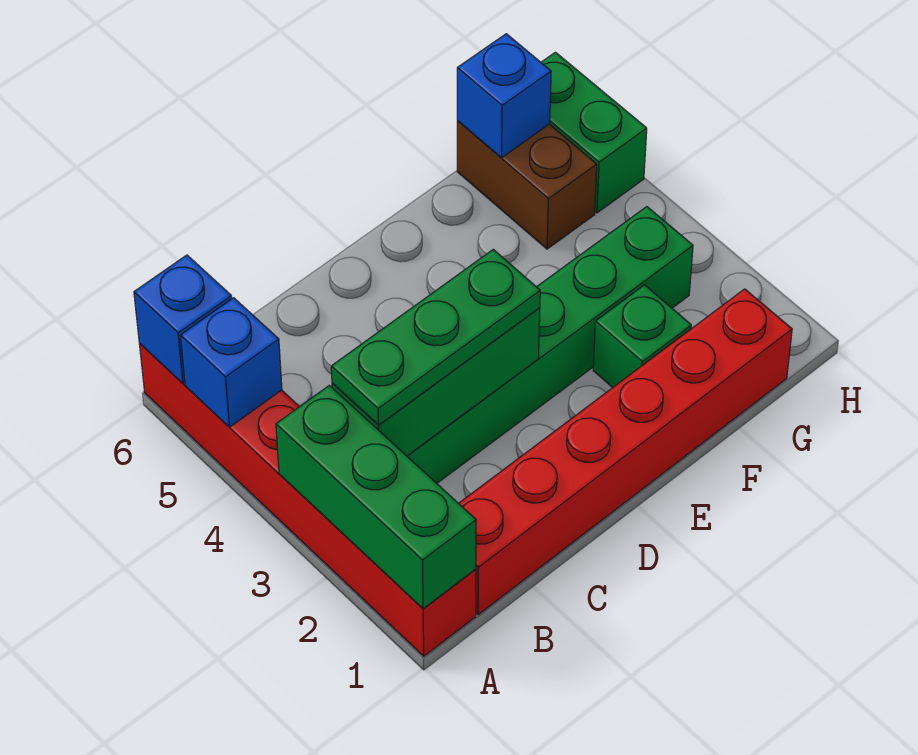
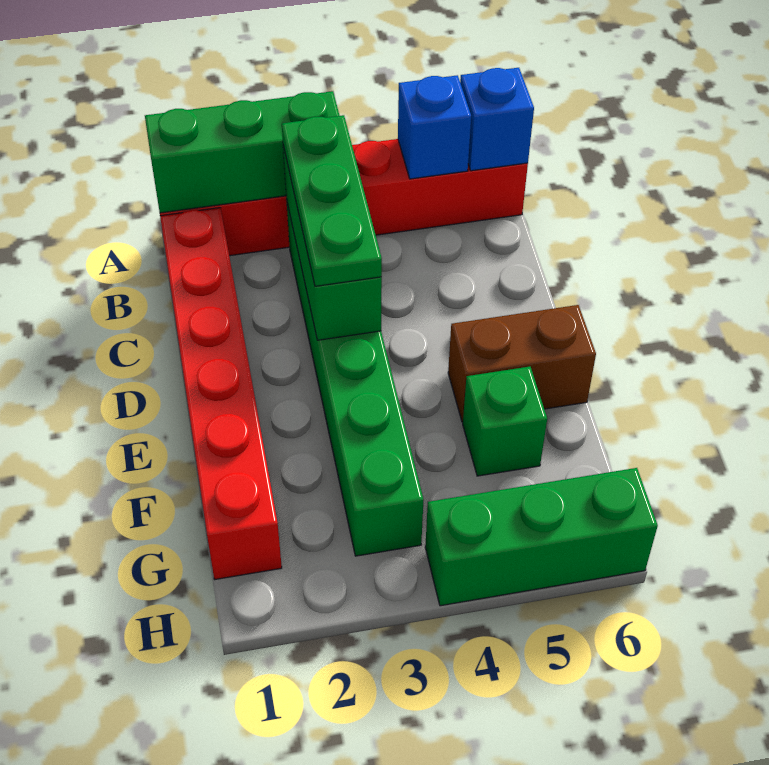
green 1x1 brick [593,285,691,388] -> green 1x1 brick moved to [463,367,547,476]
brown 1x2 brick [457,121,597,249] -> brown 1x2 brick moved to [448,305,596,422]
blue 1x1 brick [457,34,551,158] -> none
green 1x2 brick [541,52,647,213] -> green 1x3 brick [425,468,658,606]

